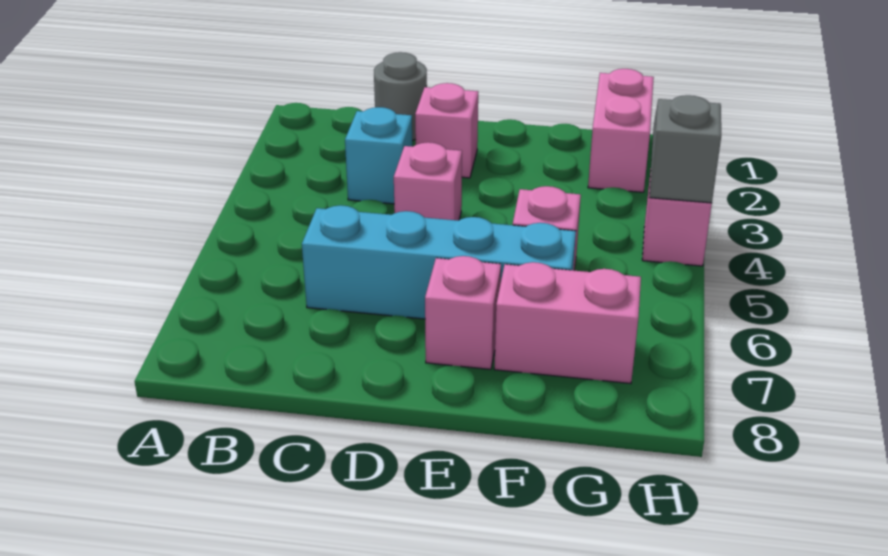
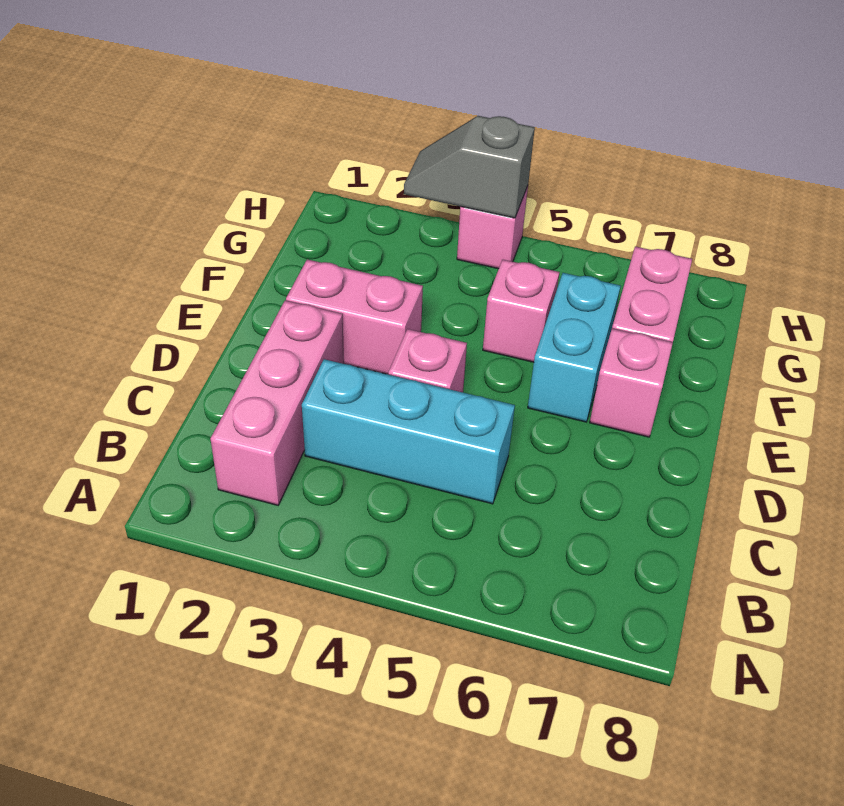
grey 1x1 round brick [374,52,427,141] -> none
cyan 1x1 brick [345,107,412,204] -> cyan 1x3 brick [302,359,515,504]
cyan 1x4 brick [302,205,576,319] -> cyan 1x2 brick [528,273,621,422]
pink 1x1 brick [415,83,478,178] -> pink 1x3 brick [210,300,344,505]
pink 1x2 brick [588,69,654,192] -> pink 1x2 brick moved to [286,259,423,374]

